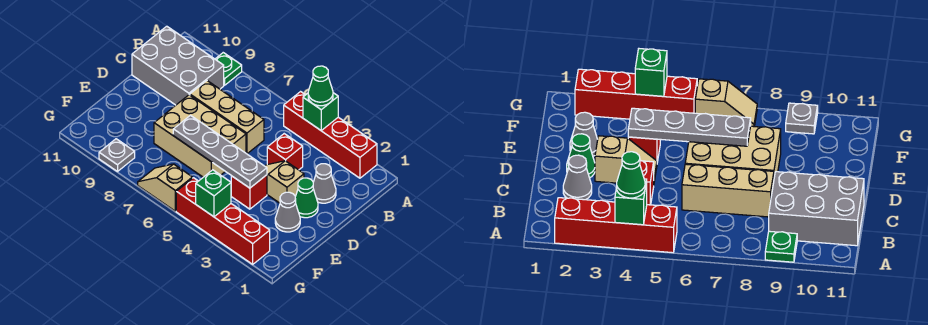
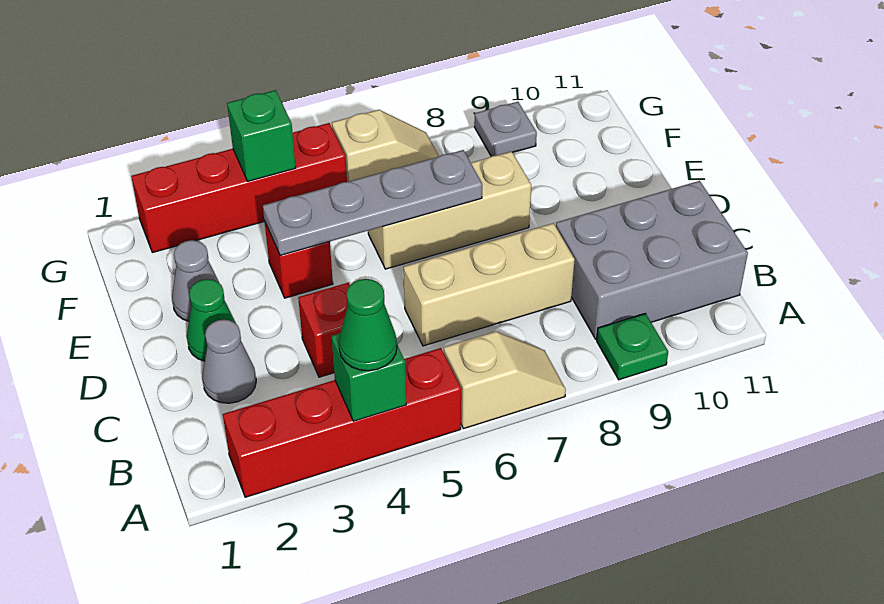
tan 1x2 slope [265,161,304,203] -> tan 1x2 slope moved to [444,331,566,429]
tan 2x3 brick [154,95,246,177] -> tan 1x3 brick [368,151,531,269]

